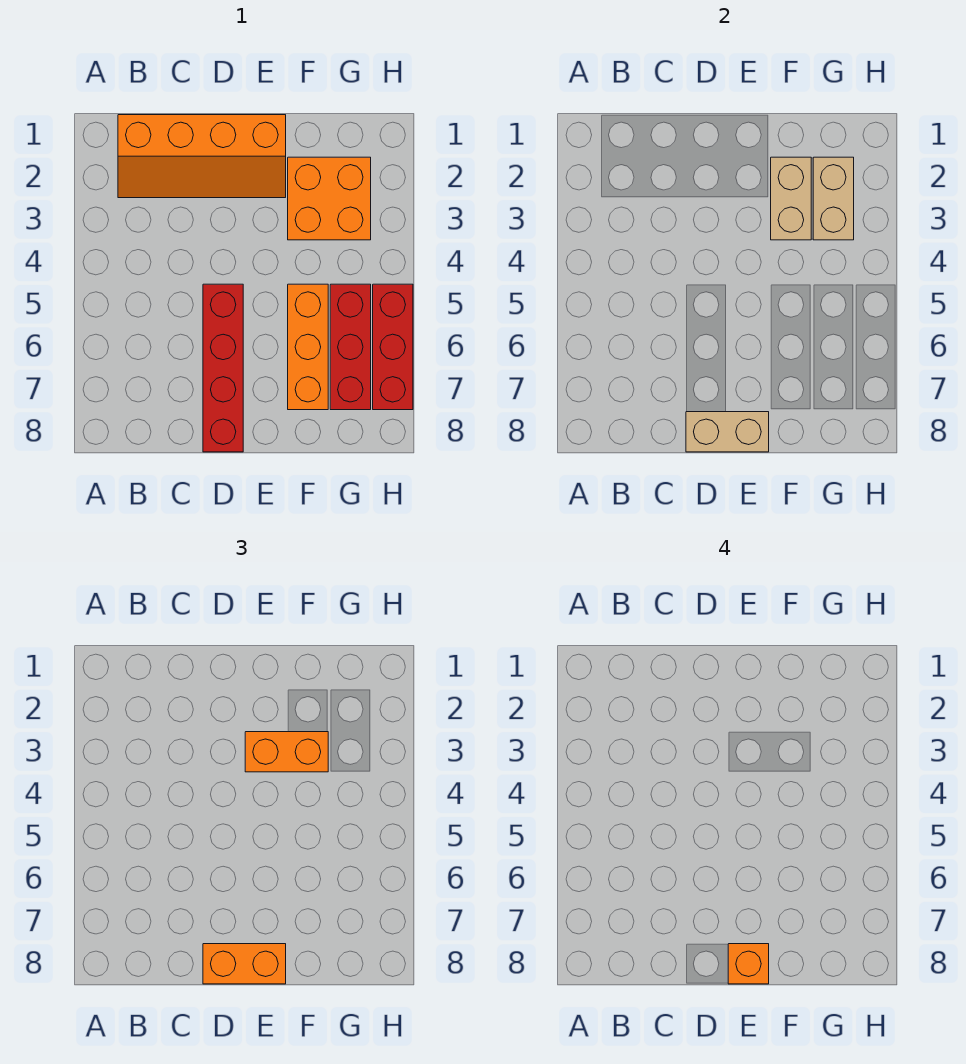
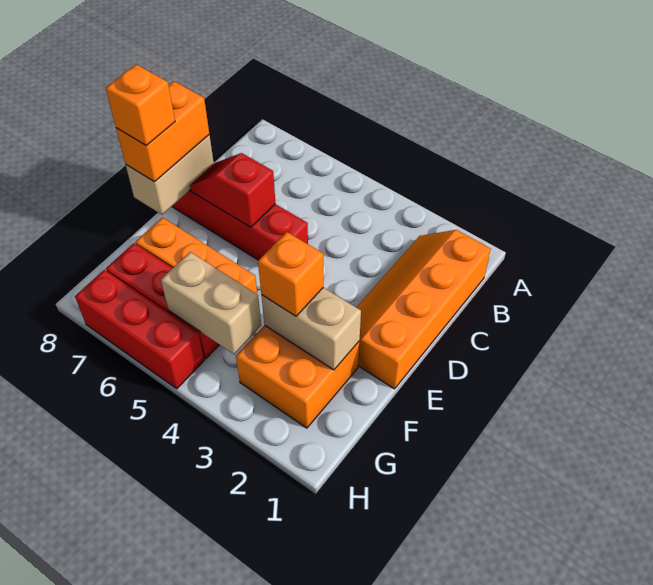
none -> red 1x2 slope [190,153,275,227]
orange 1x2 brick [245,732,328,772] -> orange 1x1 brick [258,232,323,316]
tan 1x2 brick [813,157,854,240] -> tan 1x2 brick moved to [161,252,261,354]

